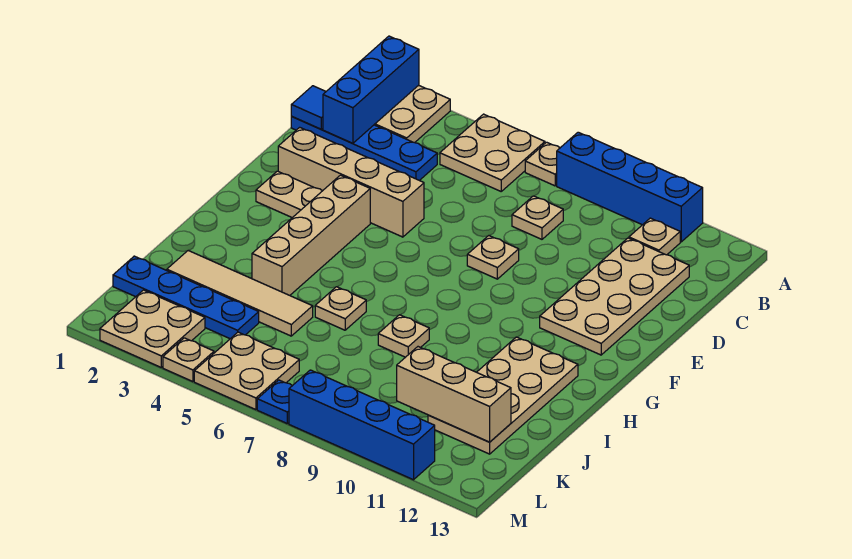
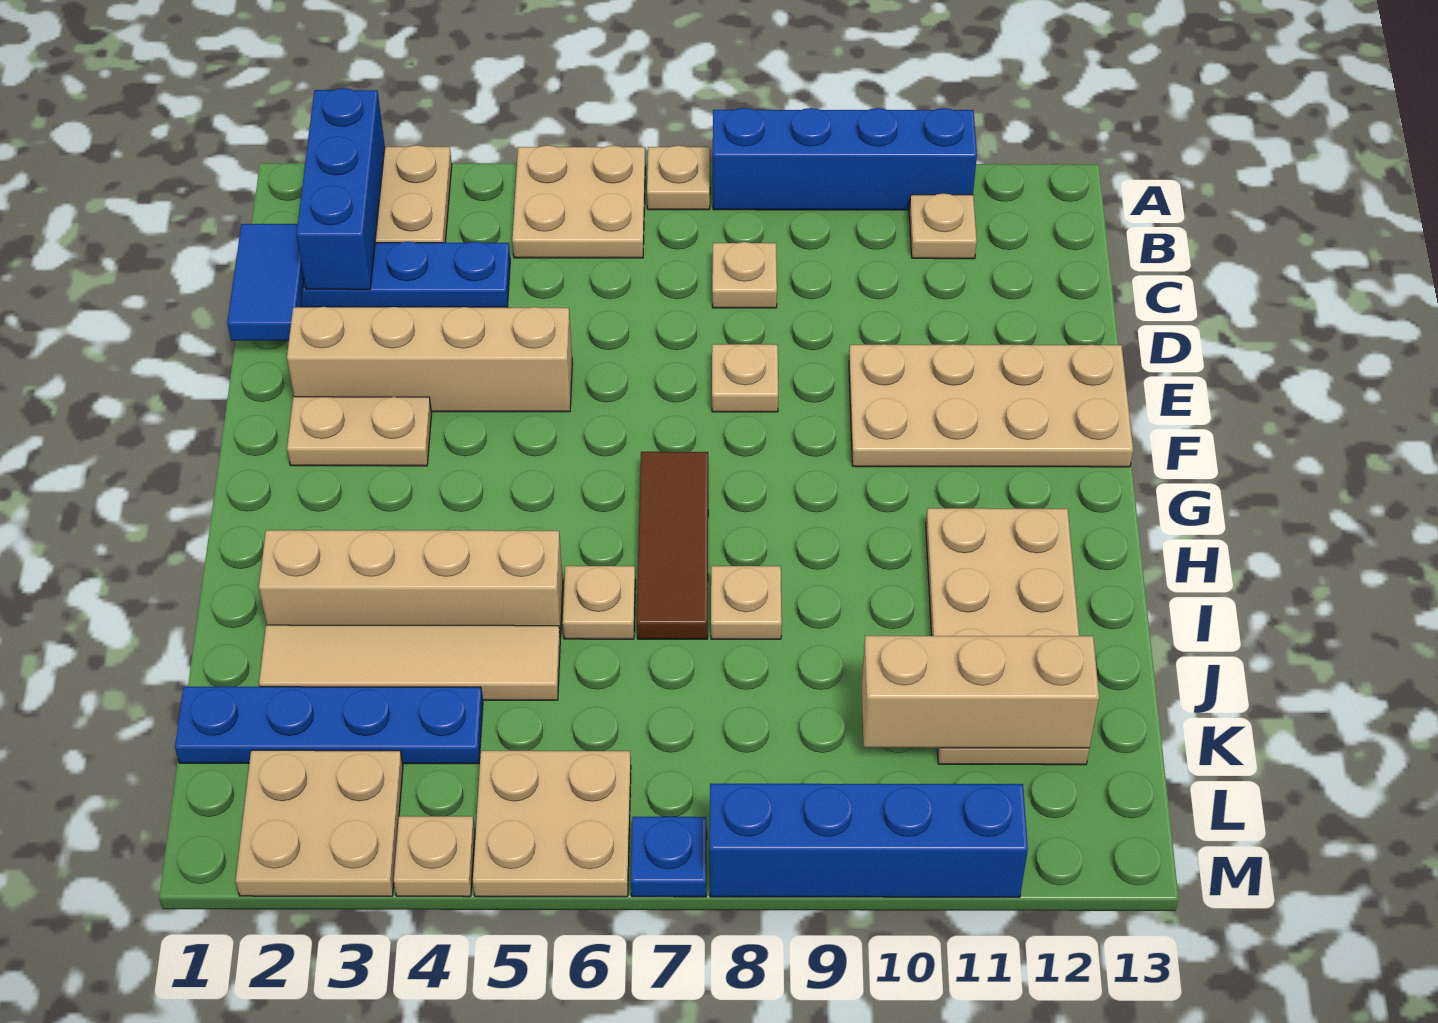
blue 1x1 tile [291,86,326,129] -> blue 1x2 tile [227,224,304,341]
tan 2x4 plate [540,238,689,355] -> tan 2x4 plate turned to [849,344,1133,467]
tan 1x4 brick [252,175,370,295] -> tan 1x4 brick turned to [259,530,563,637]
none -> brown 1x3 tile [637,452,708,639]

